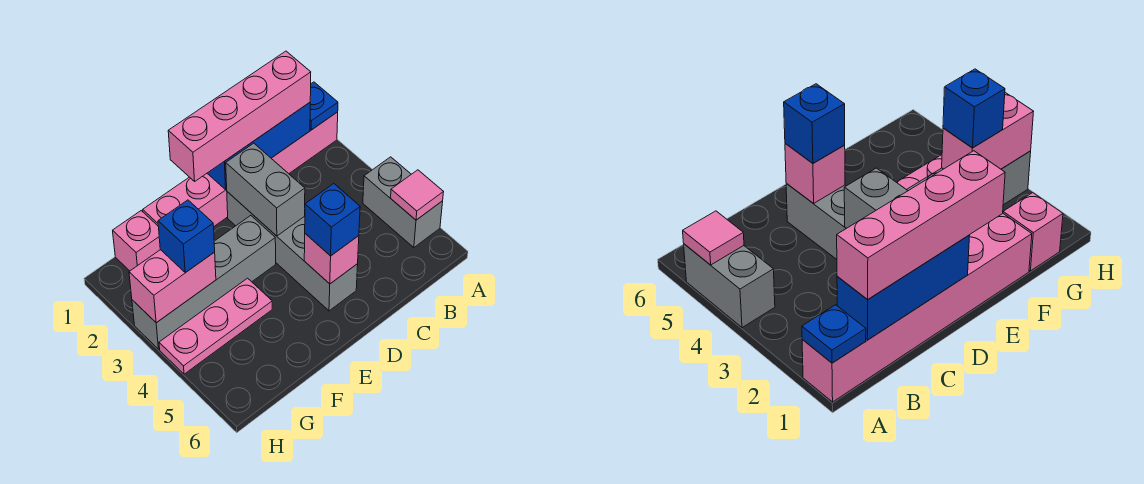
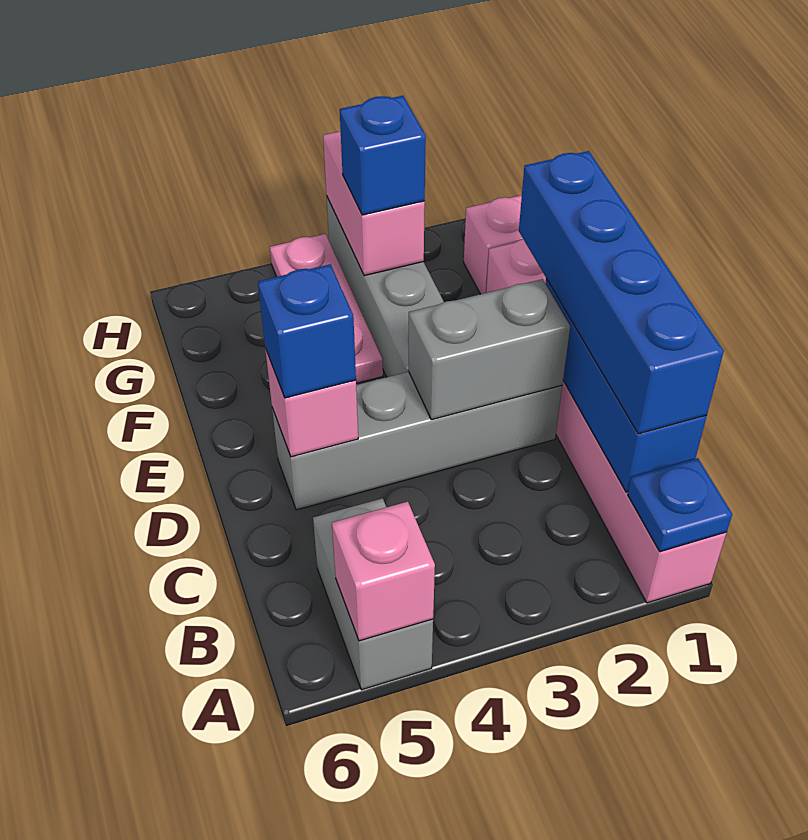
grey 1x2 brick [363,157,443,248] -> grey 1x2 brick turned to [313,498,433,690]
pink 1x1 tile [391,170,443,220] -> pink 1x1 brick [332,502,435,641]
pink 1x4 brick [168,51,311,181] -> blue 1x4 brick [519,151,724,434]

